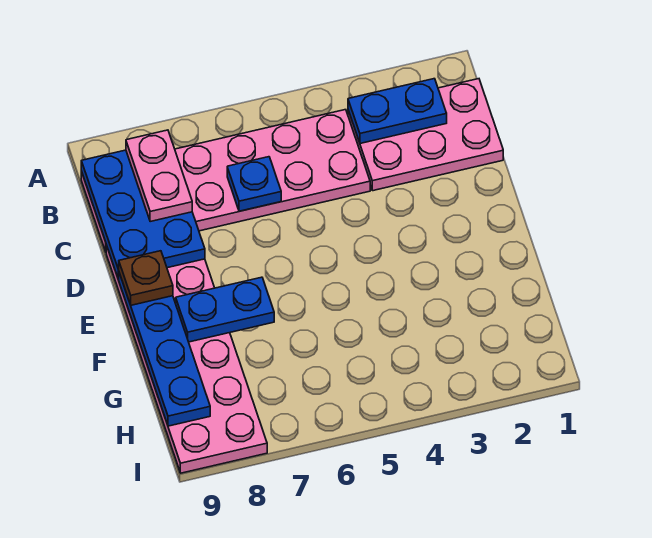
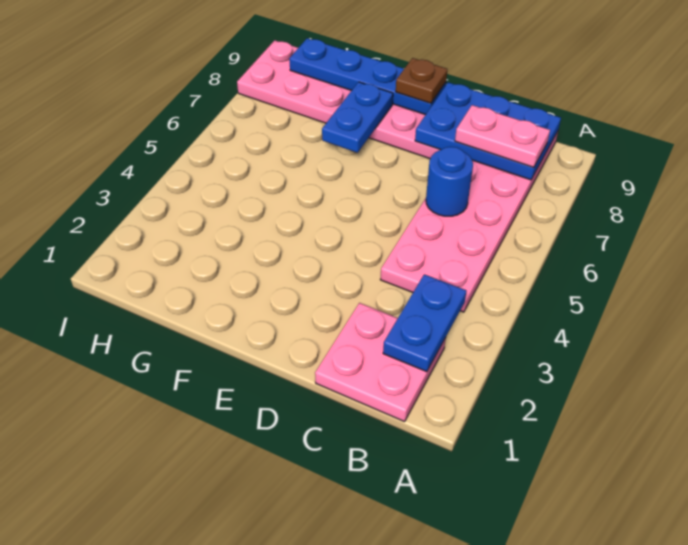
pink 2x3 plate [348,79,503,191] -> pink 2x2 plate [315,303,446,422]
blue 1x1 plate [227,157,281,211] -> blue 1x1 round brick [426,147,473,216]

